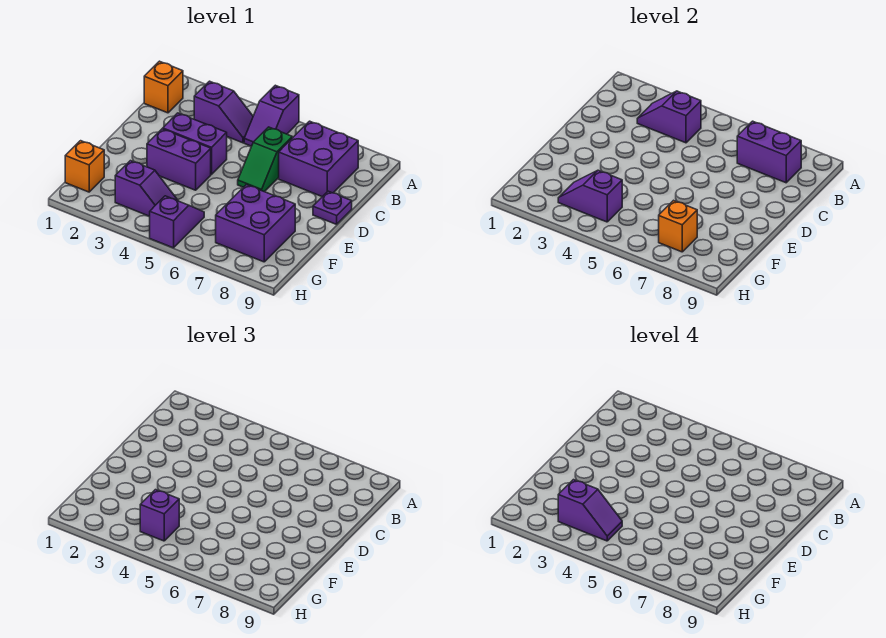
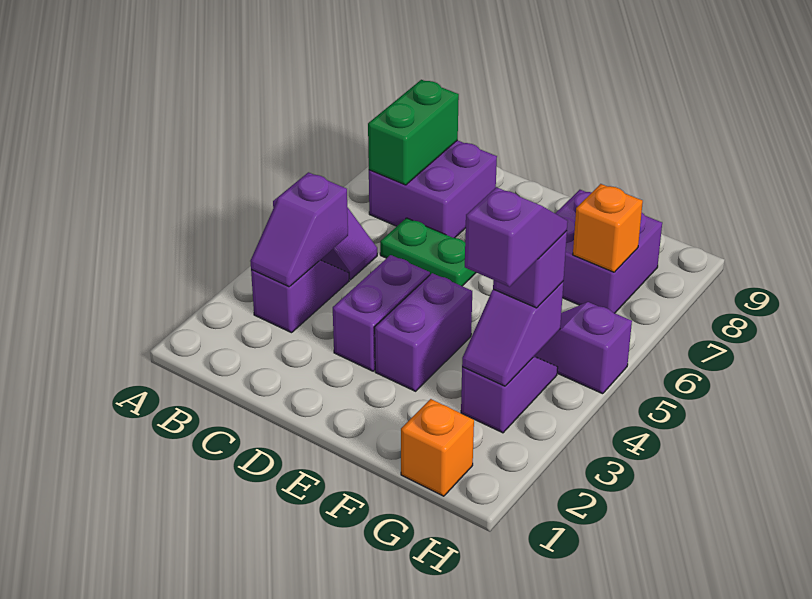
orange 1x1 brick [144,61,183,113] -> none
purple 1x2 brick [737,121,801,183] -> green 1x2 brick [368,80,459,185]
green 1x2 slope [238,127,292,192] -> green 1x2 plate [380,218,476,286]
purple 1x1 plate [313,191,352,224] -> none

